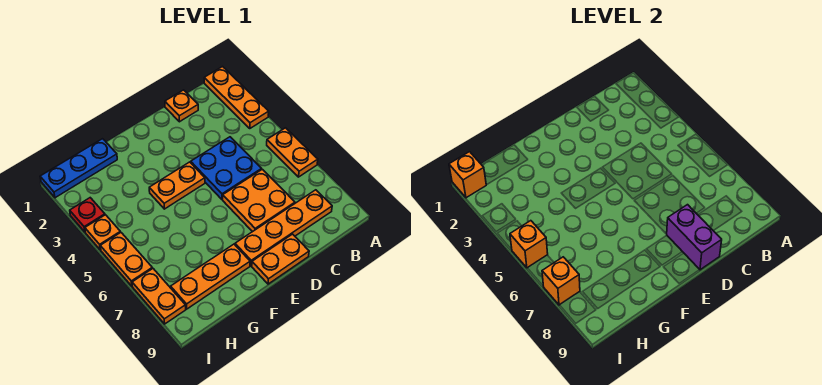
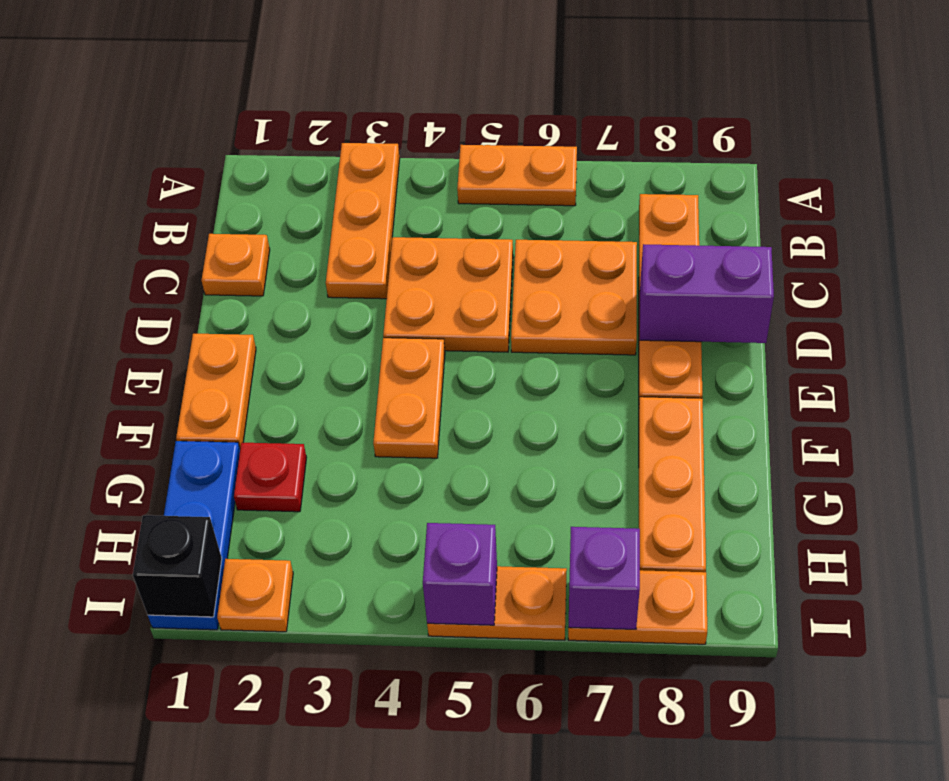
orange 1x3 plate [204,67,269,129] -> orange 1x3 plate turned to [326,143,400,299]
blue 2x2 plate [191,137,262,199] -> orange 2x2 plate [383,237,513,352]
orange 1x2 plate [252,234,309,284] -> orange 1x2 plate moved to [176,334,256,448]
orange 1x1 brick [449,152,486,198] -> black 1x1 brick [133,515,222,617]
red 1x1 plate [70,198,105,232] -> red 1x1 plate moved to [234,443,307,512]
orange 1x1 plate [85,215,120,250] -> orange 1x1 plate moved to [217,559,293,632]
orange 1x1 brick [510,221,548,268] -> purple 1x1 brick [423,523,497,625]
orange 1x1 brick [542,257,580,305] -> purple 1x1 brick [569,527,640,629]

